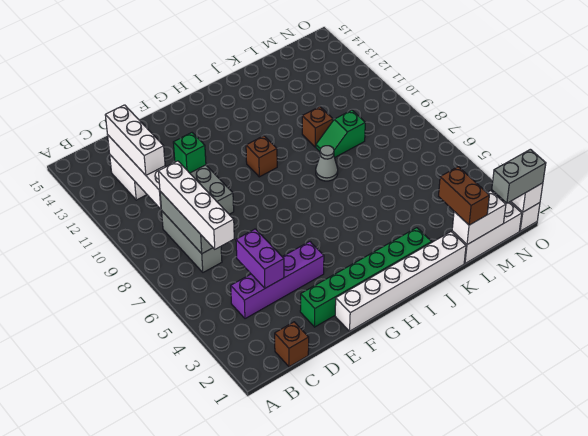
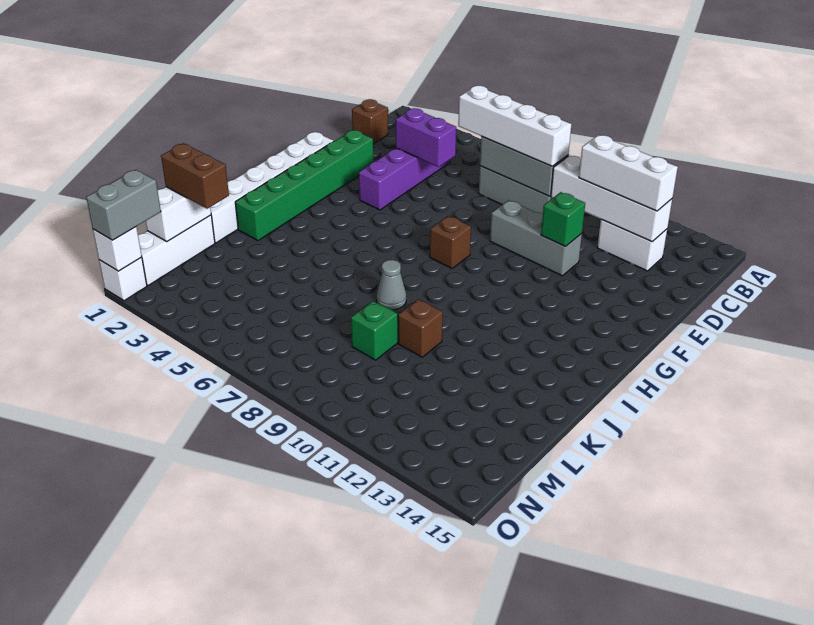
brown 1x1 brick [246,136,277,177] -> brown 1x1 brick moved to [430,216,471,268]

